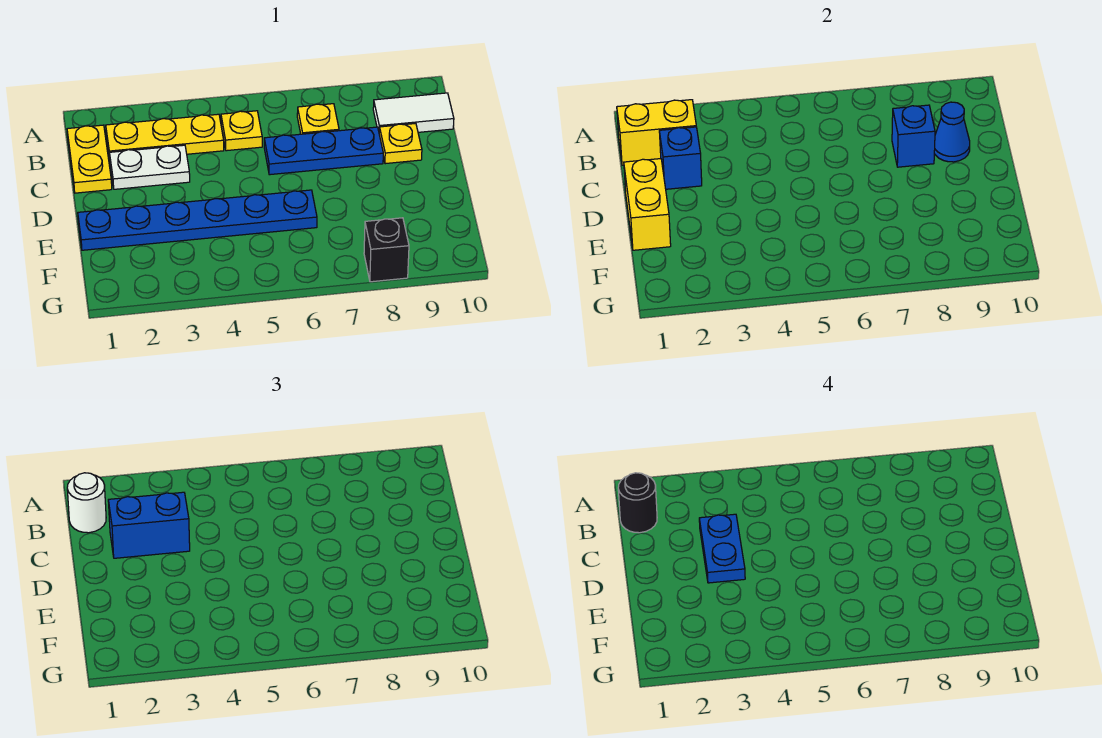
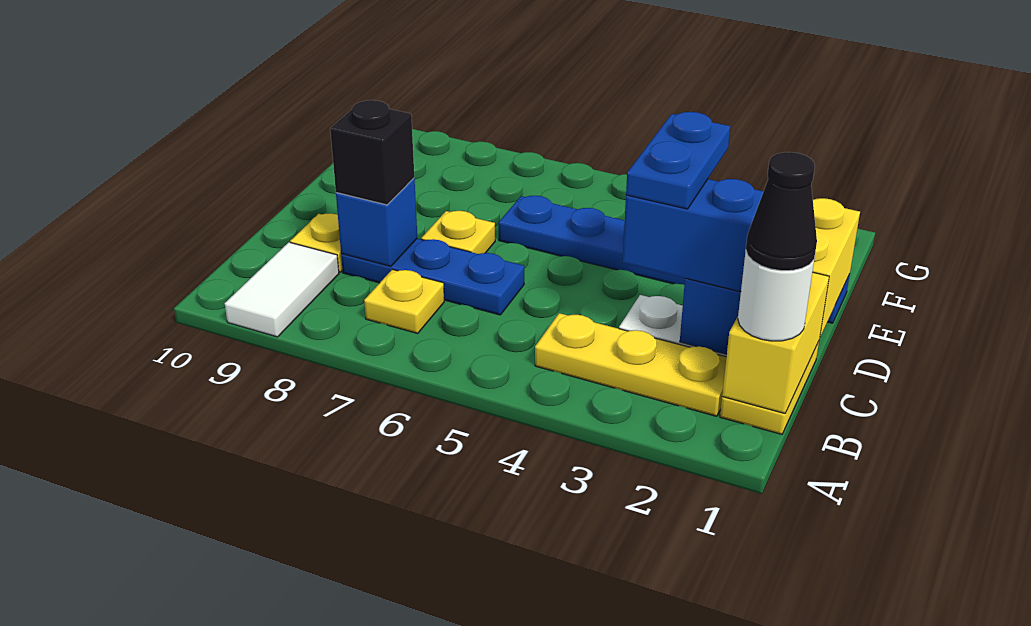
yellow 1x2 brick [617,100,696,165] -> yellow 1x2 brick turned to [722,272,829,413]
black 1x1 round brick [618,473,657,533] -> black 1x1 cone [746,152,817,271]
yellow 1x1 plate [221,111,262,151] -> yellow 1x1 plate moved to [421,211,495,254]
white 1x2 tile [373,93,454,132] -> white 1x2 tile turned to [225,242,339,337]
blue 1x1 cone [934,102,970,162] -> none
black 1x1 brick [364,218,409,282] -> black 1x1 brick moved to [330,100,414,205]

